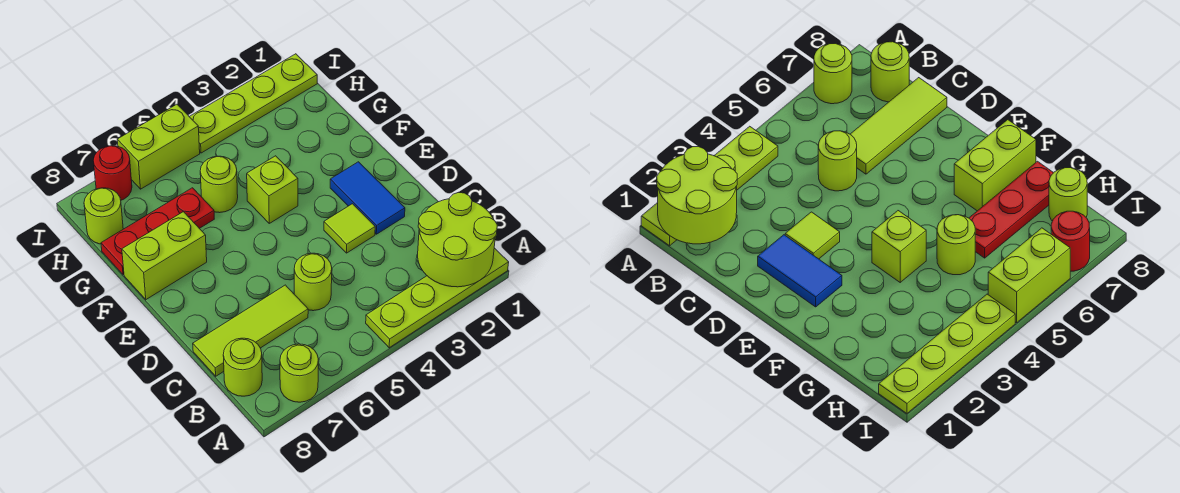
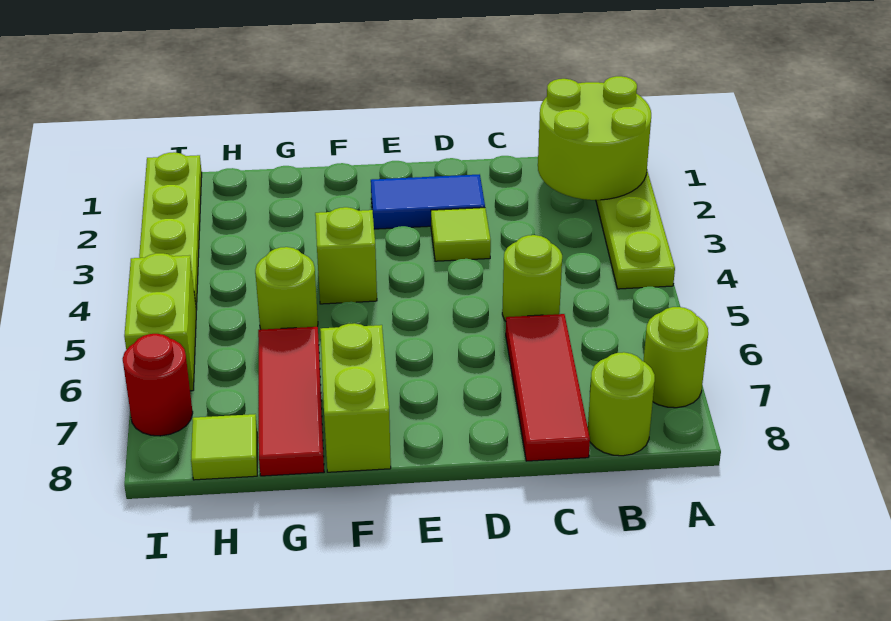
lime 1x3 tile [193,285,308,376] -> red 1x3 tile [506,314,590,461]
red 1x3 plate [101,188,214,275] -> red 1x3 tile [258,327,324,476]
lime 1x1 round brick [84,188,123,244] -> lime 1x1 tile [191,414,257,480]

